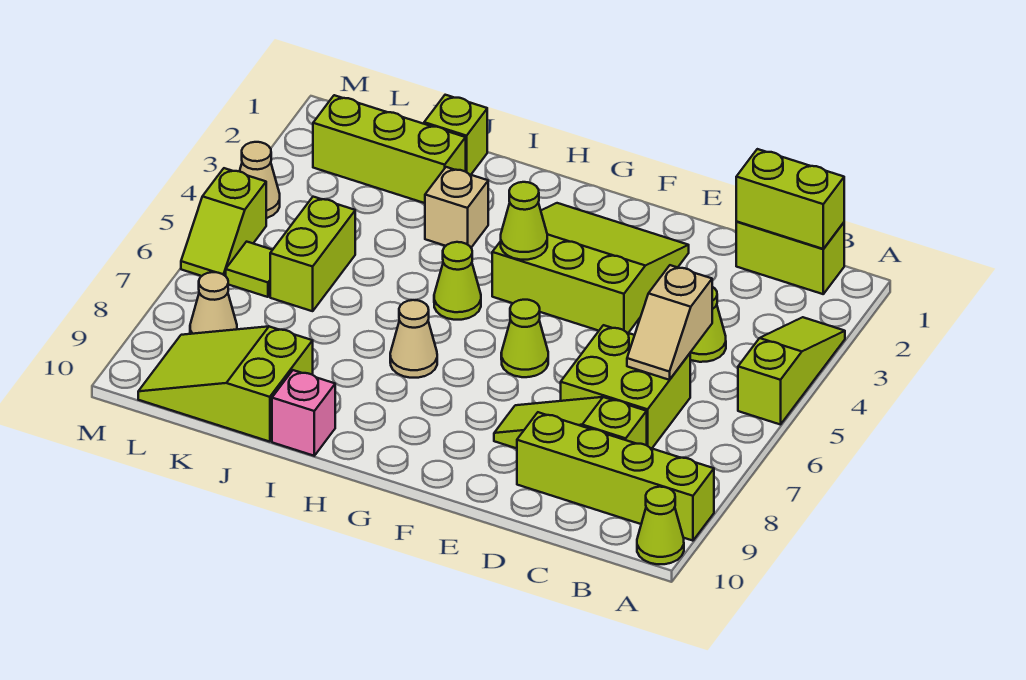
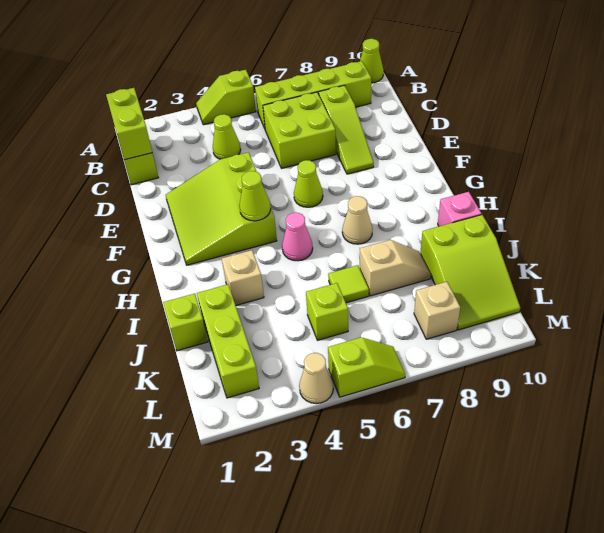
lime 1x3 slope [738,317,845,425] -> lime 1x2 slope [196,70,256,125]
lime 1x4 brick [517,412,714,541] -> lime 1x4 brick turned to [255,61,371,129]
tan 1x2 slope [627,265,712,380] -> tan 1x2 slope moved to [360,240,431,296]
lime 1x1 cone [434,242,481,320] -> pink 1x1 cone [282,213,313,261]
lime 1x2 brick [270,197,355,311] -> lime 1x1 brick [306,283,348,340]
lime 1x1 tile [226,242,272,297] -> lime 1x1 tile moved to [328,265,369,303]
tan 1x1 cone [190,272,237,334] -> tan 1x1 brick [414,282,460,339]

